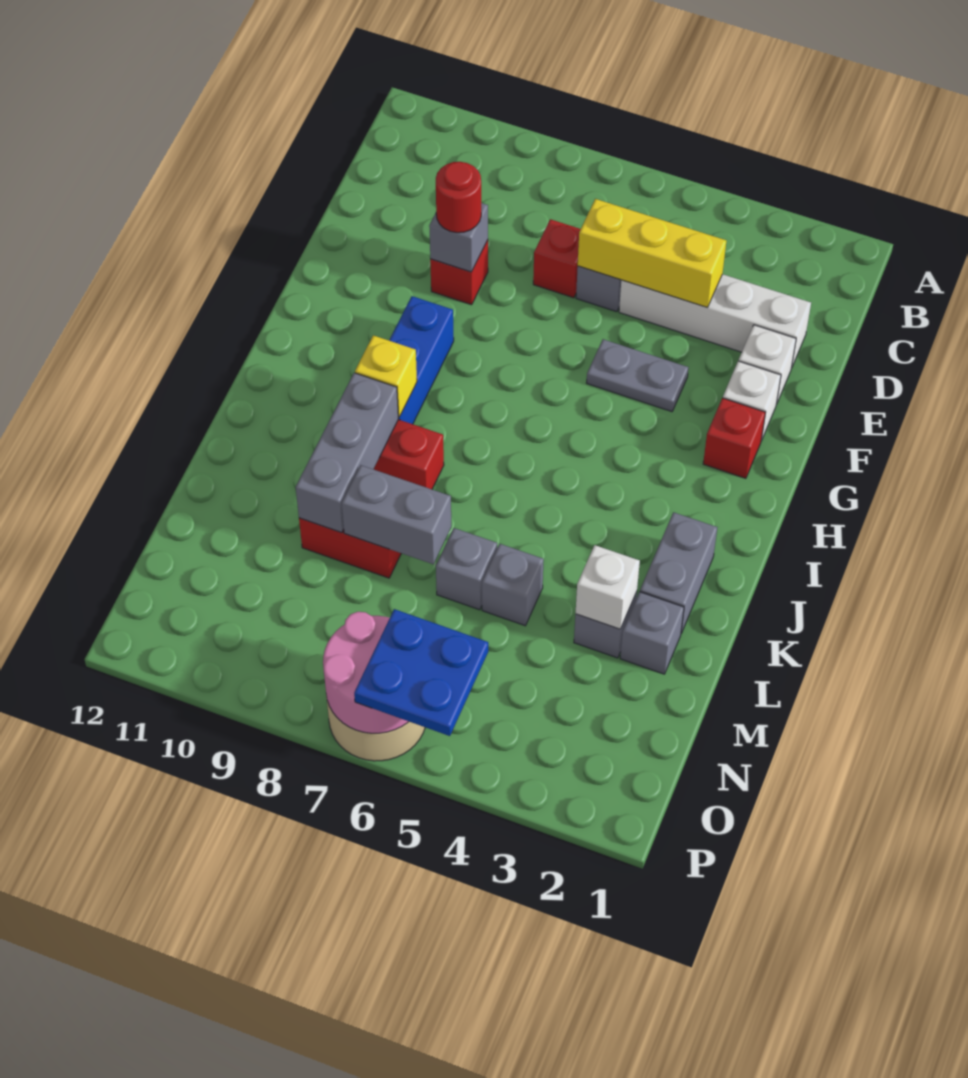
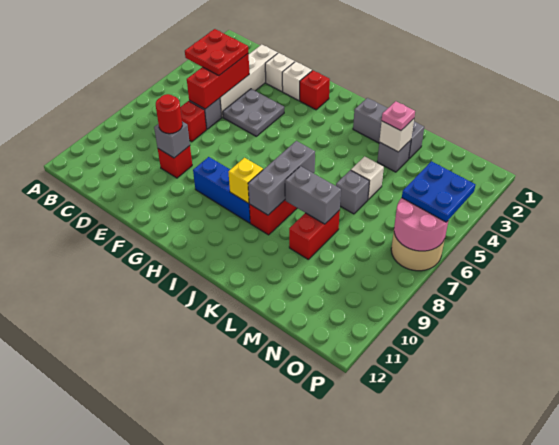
none -> red 2x2 plate [185,29,248,76]
yellow 1x3 brick [578,199,726,307] -> red 1x3 brick [187,54,249,109]
grey 1x2 plate [587,339,689,412] -> grey 2x2 plate [223,89,284,136]
grey 1x3 brick [296,373,398,533] -> grey 1x3 brick turned to [248,141,315,215]
none -> pink 1x1 plate [382,101,415,131]
grey 1x1 brick [482,544,544,626] -> white 1x1 brick [351,156,384,199]
grey 1x2 brick [342,465,451,564] -> grey 1x2 brick turned to [285,166,341,224]

